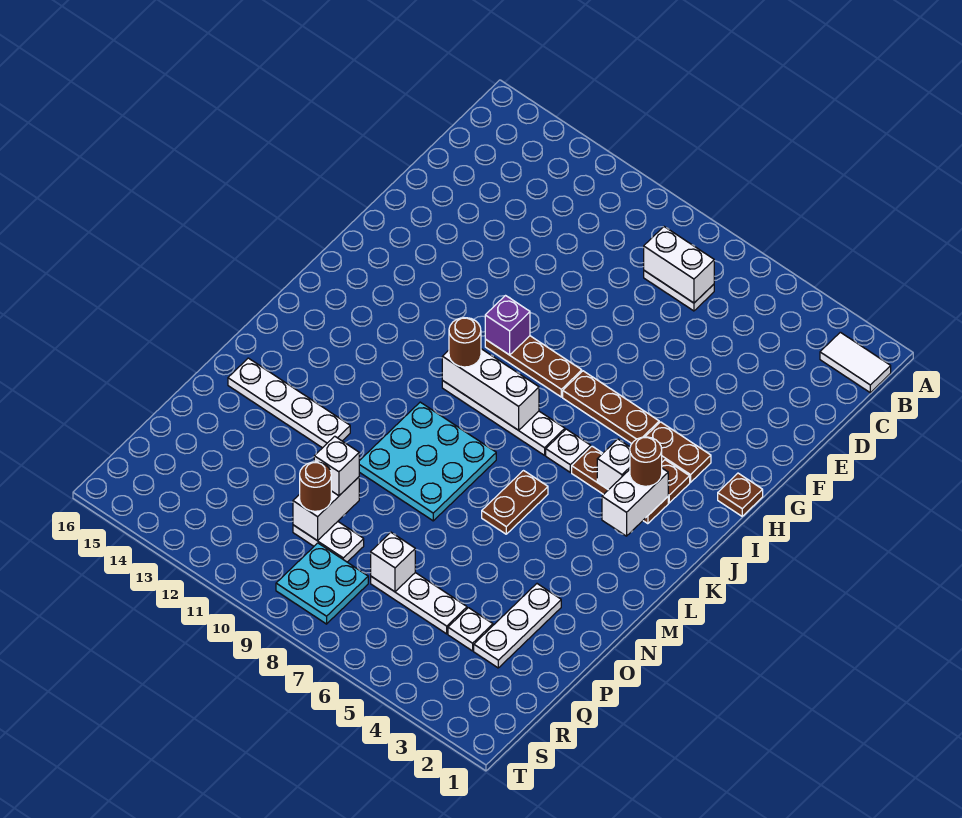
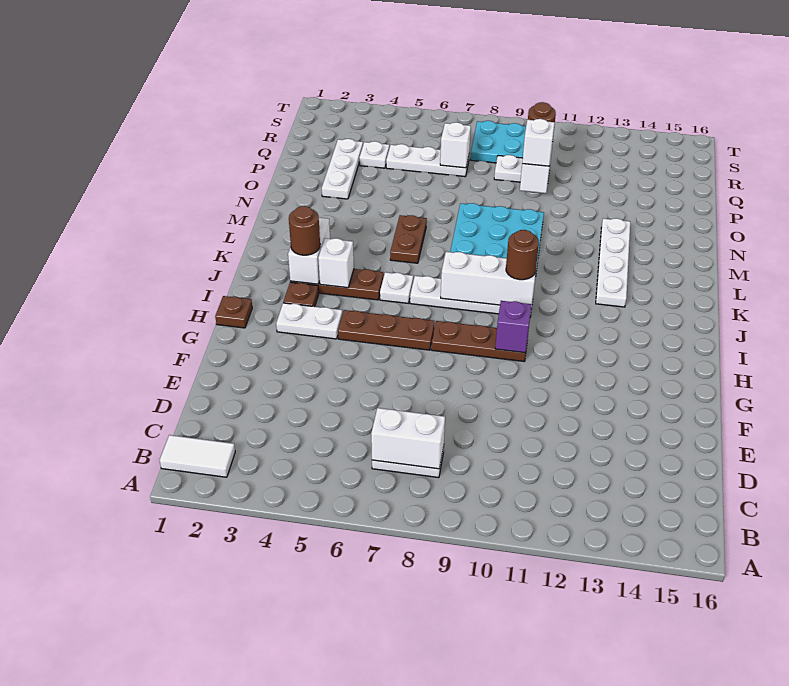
brown 1x2 plate [645,422,711,482] -> white 1x2 plate [276,303,342,339]
white 1x4 plate [228,358,350,448] -> white 1x4 plate turned to [596,218,630,307]

